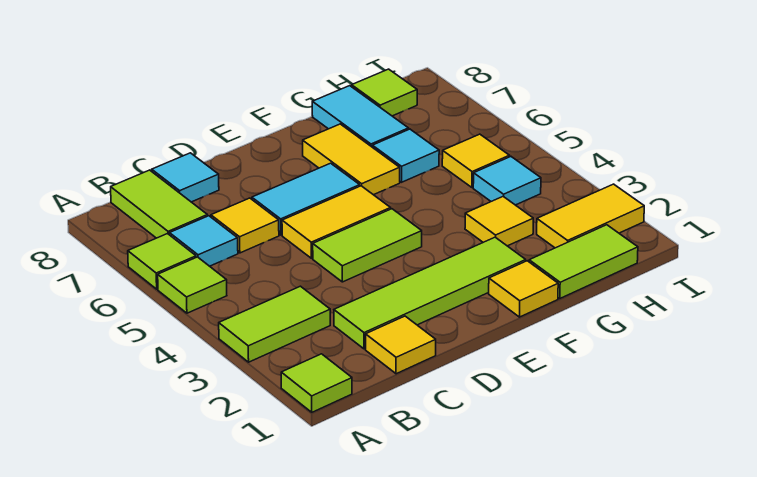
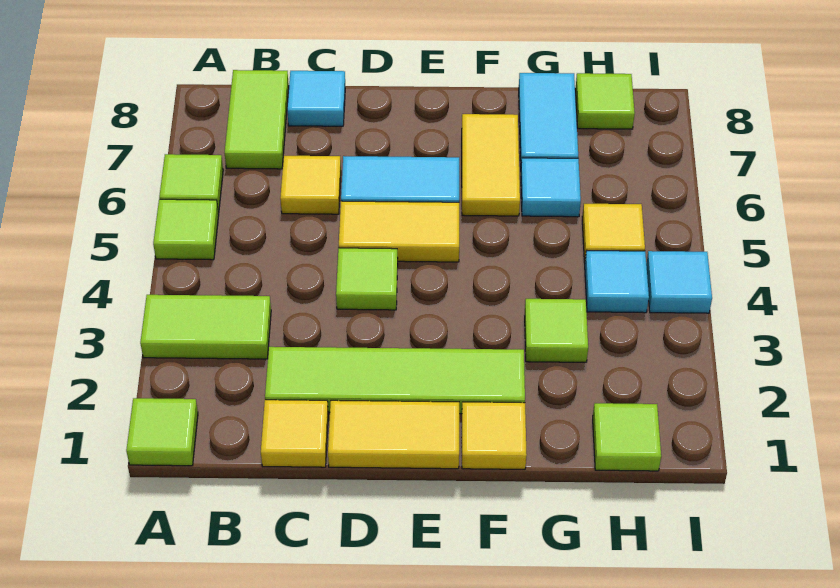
cyan 1x1 tile [170,216,238,266] -> cyan 1x1 tile moved to [646,251,712,313]
lime 1x2 tile [313,209,422,282] -> lime 1x1 tile [336,248,398,310]
lime 1x2 tile [529,225,638,298] -> lime 1x1 tile [593,403,661,471]
yellow 1x1 tile [465,196,533,246] -> lime 1x1 tile [525,299,588,362]
yellow 1x2 tile [537,184,644,248] -> yellow 1x2 tile moved to [328,400,459,469]

